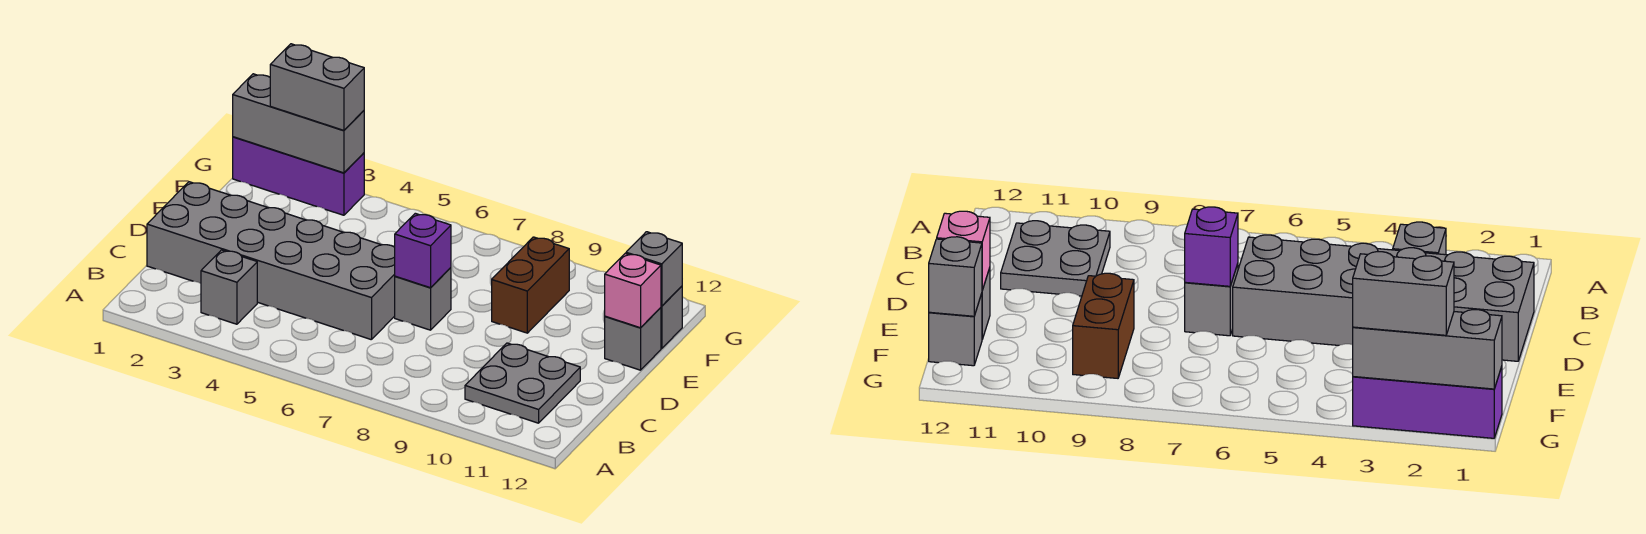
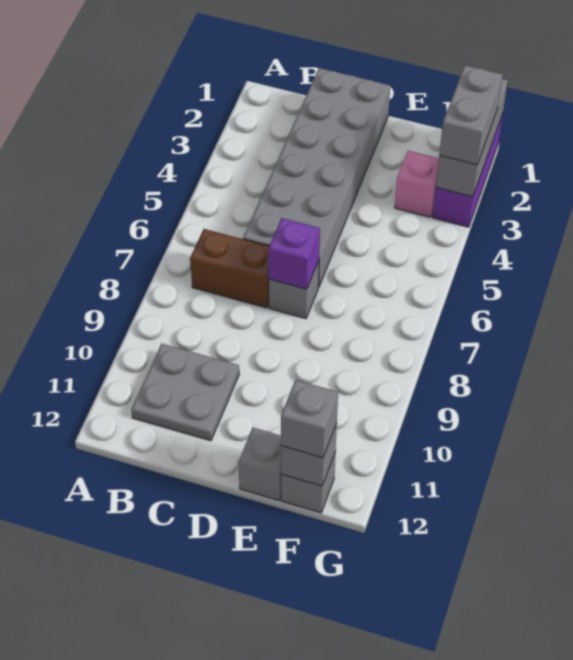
grey 1x1 brick [201,250,257,324] -> grey 1x1 brick moved to [281,380,338,458]
brown 1x2 brick [492,237,569,333] -> brown 1x2 brick moved to [190,229,269,308]
pink 1x1 brick [605,253,661,328] -> pink 1x1 brick moved to [395,151,439,217]

